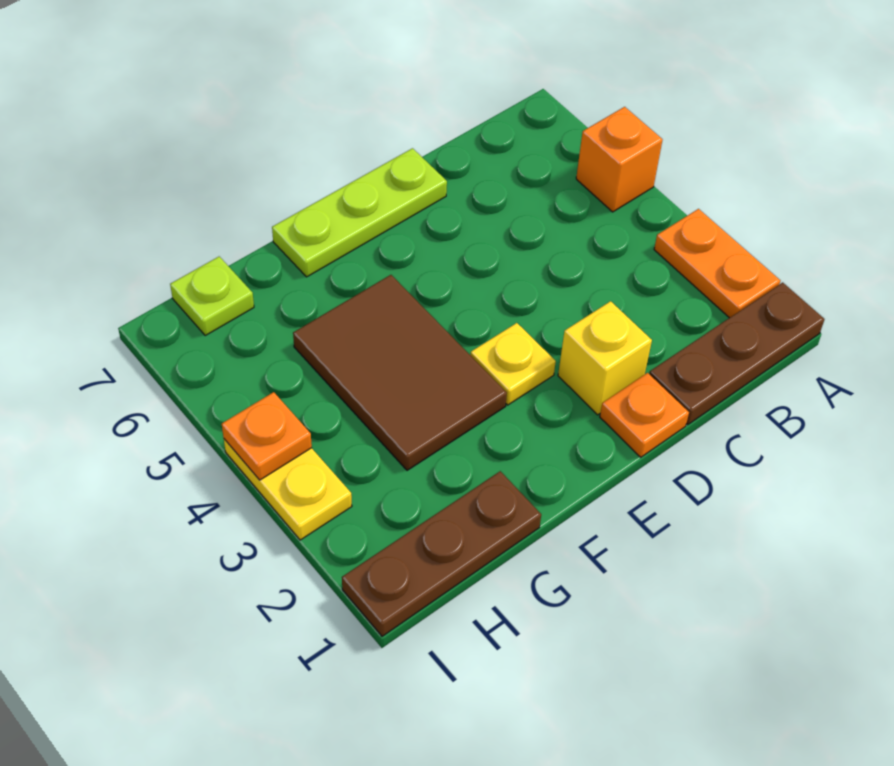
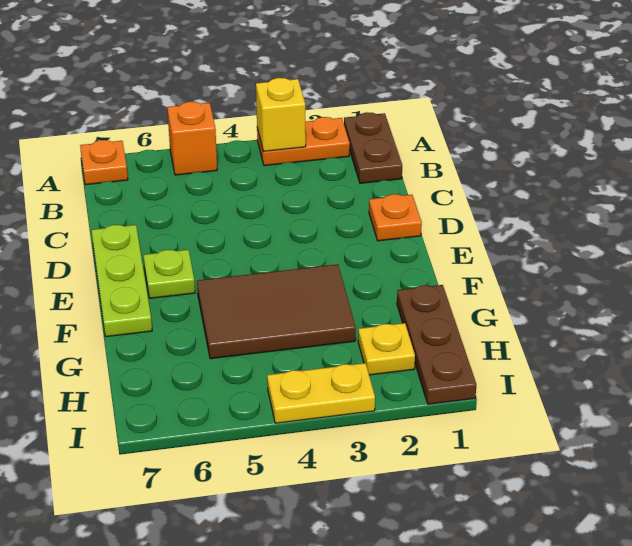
brown 1x3 plate [649,282,824,425] -> brown 1x2 plate [344,112,402,183]
yellow 1x1 brick [558,301,652,415] -> yellow 1x1 brick moved to [256,78,306,151]
yellow 1x1 plate [470,323,556,405] -> yellow 1x1 plate moved to [358,323,415,375]
lime 1x1 plate [170,257,254,335] -> lime 1x1 plate moved to [143,250,195,298]
orange 1x1 plate [222,392,312,480] -> orange 1x1 plate moved to [80,140,128,185]

